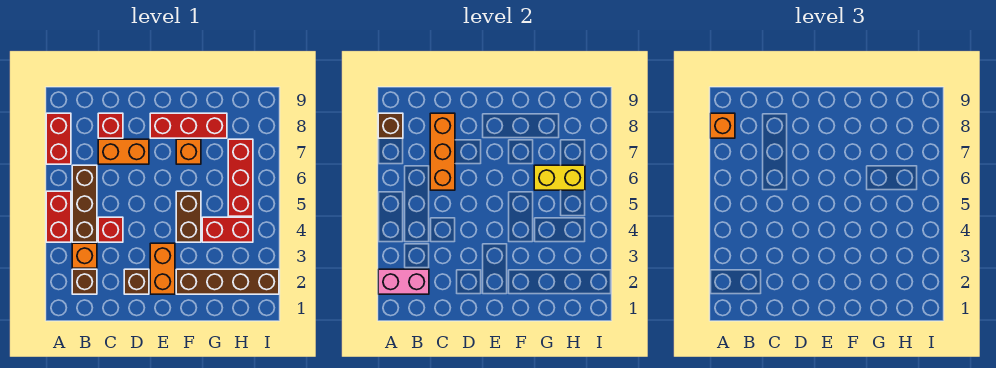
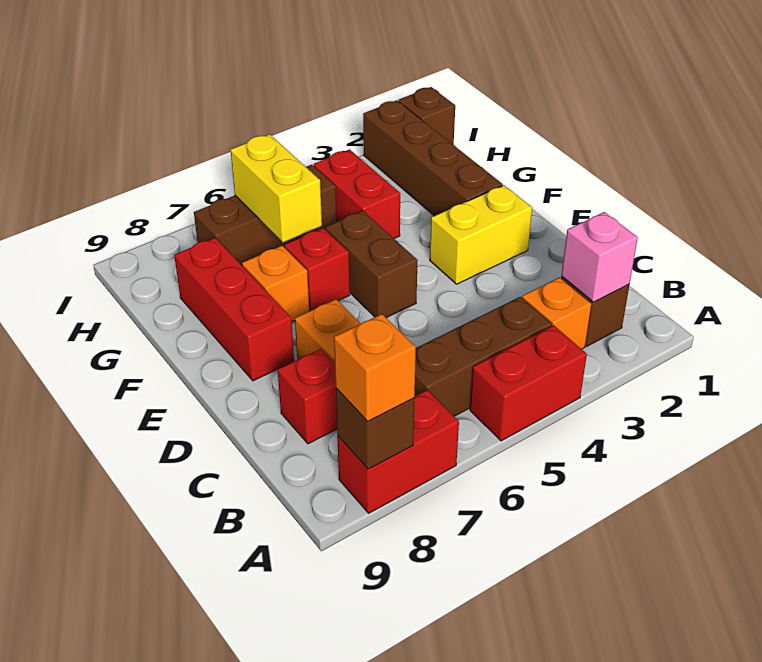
pink 1x2 brick [378,269,429,294] -> pink 1x1 brick [561,212,638,302]
red 1x1 brick [98,217,123,242] -> red 1x1 brick moved to [284,228,350,311]
orange 1x3 brick [430,113,455,190] -> none
brown 1x1 brick [124,269,149,294] -> brown 1x1 brick moved to [398,87,455,145]
orange 1x2 brick [150,243,175,294] -> yellow 1x2 brick [430,185,532,284]
brown 1x2 brick [176,191,201,242] -> brown 1x2 brick turned to [325,211,418,318]
red 1x3 brick [228,139,253,216] -> brown 1x3 brick [194,165,337,265]

